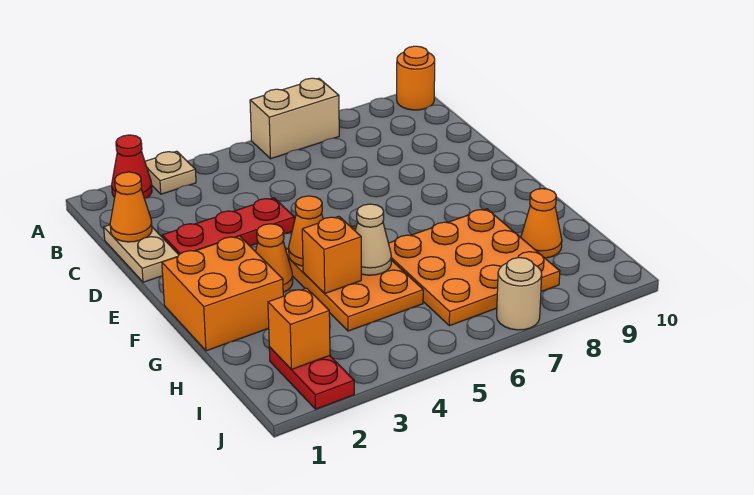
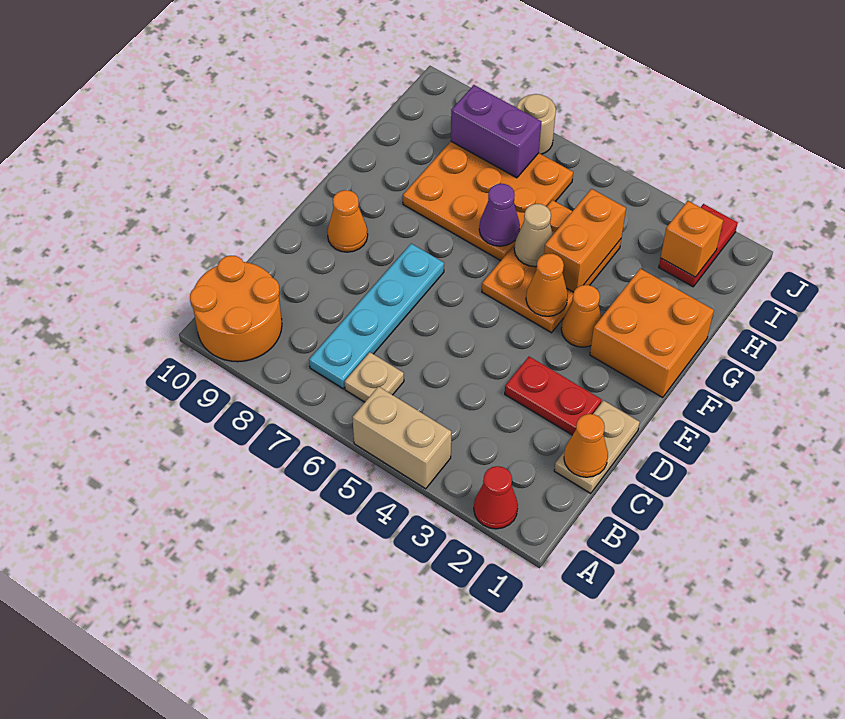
tan 1x1 plate [145,151,196,194] -> tan 1x1 plate moved to [345,352,404,402]
tan 1x2 brick [250,78,339,159] -> tan 1x2 brick moved to [353,387,451,489]
orange 1x1 round brick [397,46,435,110] -> orange 2x2 round brick [190,256,282,362]
none -> cyan 1x4 plate [309,244,444,389]
red 1x3 plate [162,198,294,254] -> red 1x2 plate [505,357,602,435]
orange 1x1 brick [302,216,361,293] -> orange 1x2 brick [544,189,626,292]
none -> purple 1x1 cone [479,184,520,246]
orange 1x1 cone [521,189,562,258] -> orange 1x1 cone moved to [327,190,368,252]
none -> purple 1x2 brick [451,85,541,178]

